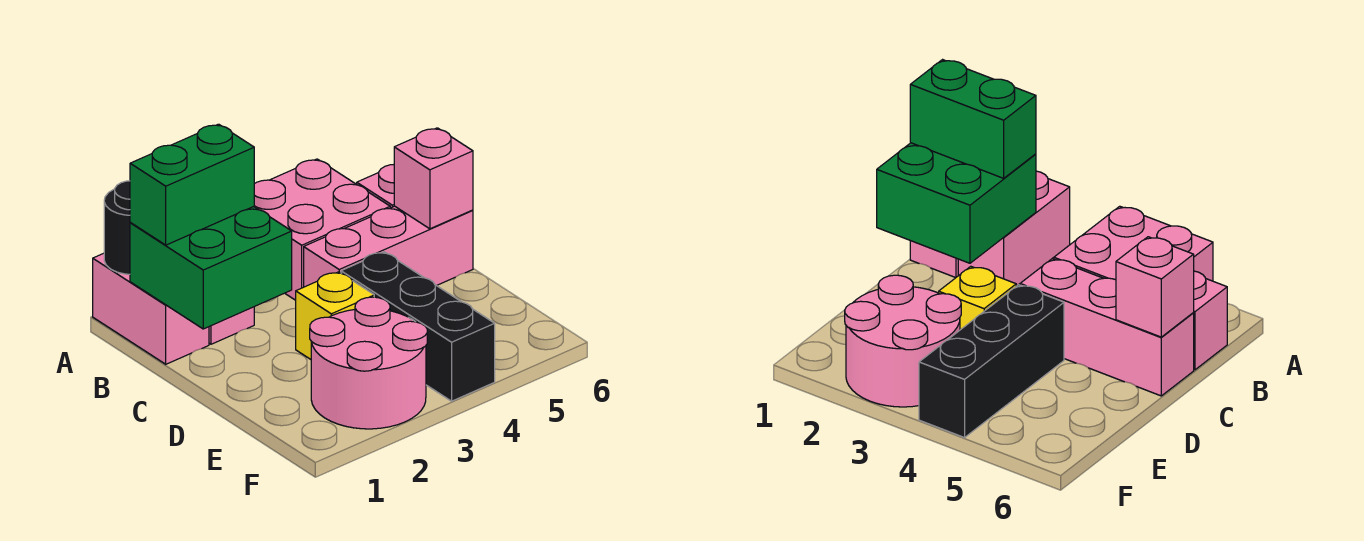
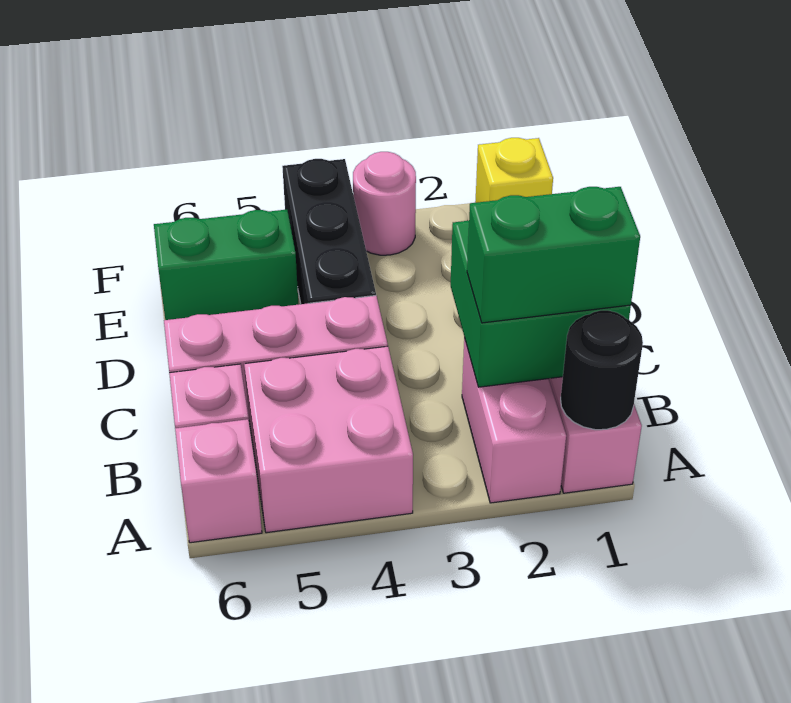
pink 1x1 brick [394,128,473,229] -> pink 1x1 brick moved to [175,419,262,543]
yellow 1x1 brick [296,272,374,359] -> yellow 1x1 brick moved to [475,138,553,203]
pink 2x2 round brick [310,297,427,429] -> pink 1x1 round brick [353,152,416,255]
none -> green 1x2 brick [154,210,298,320]

